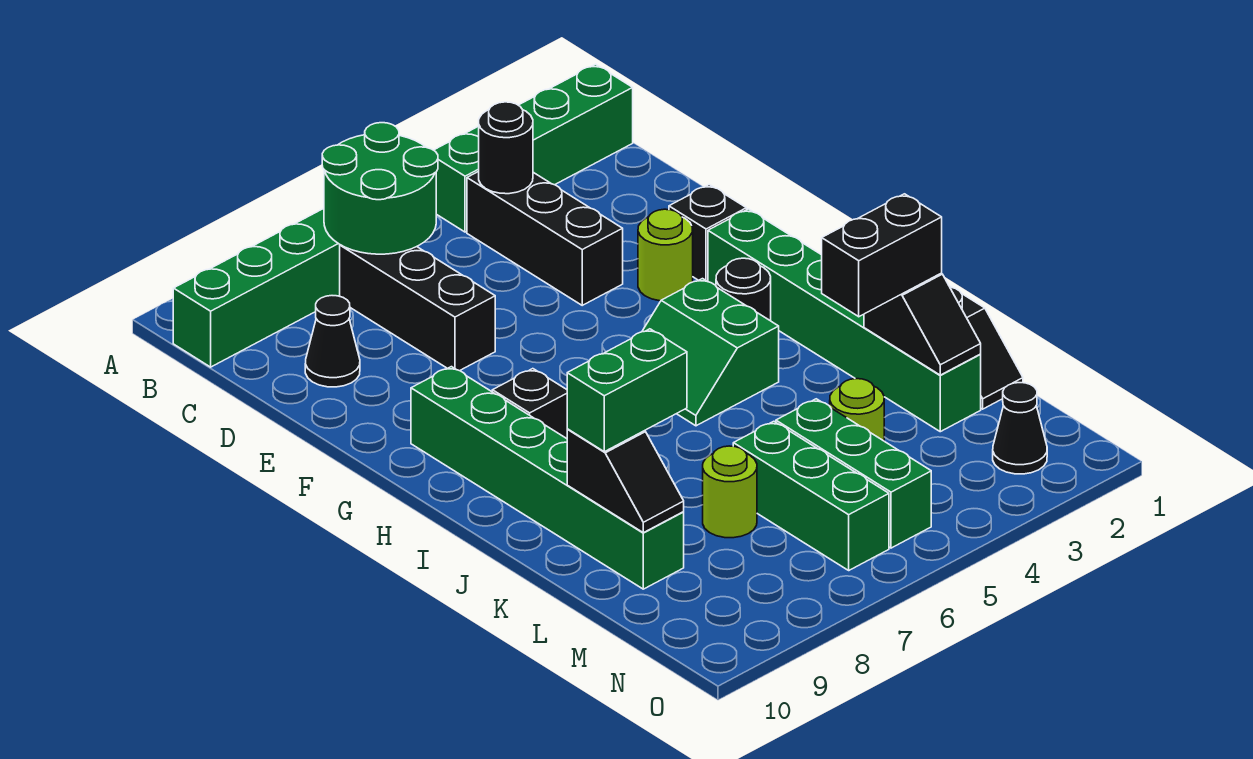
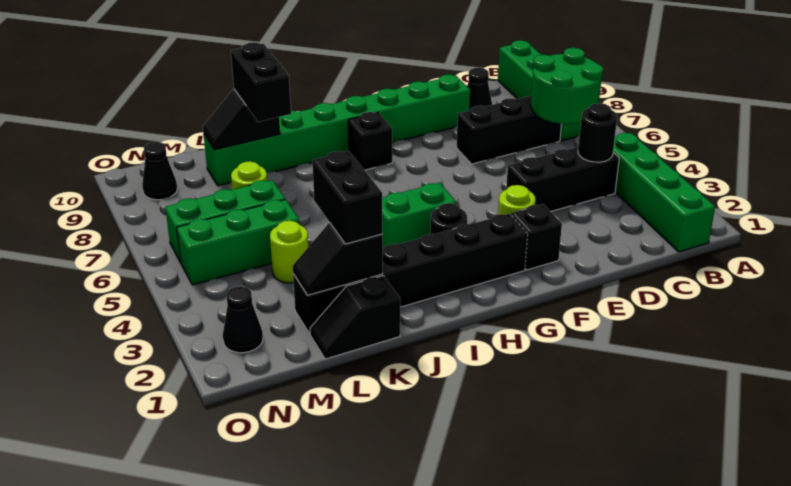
green 1x6 brick [708,209,981,432] -> black 1x6 brick [293,214,528,334]
green 1x6 brick [411,367,684,589] -> green 1x8 brick [203,75,470,186]
green 1x2 brick [567,329,687,452] -> black 1x2 brick [231,42,291,122]
none -> black 1x1 cone [142,142,177,200]

